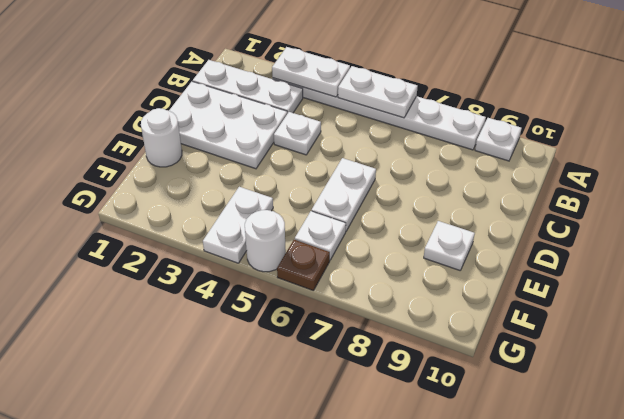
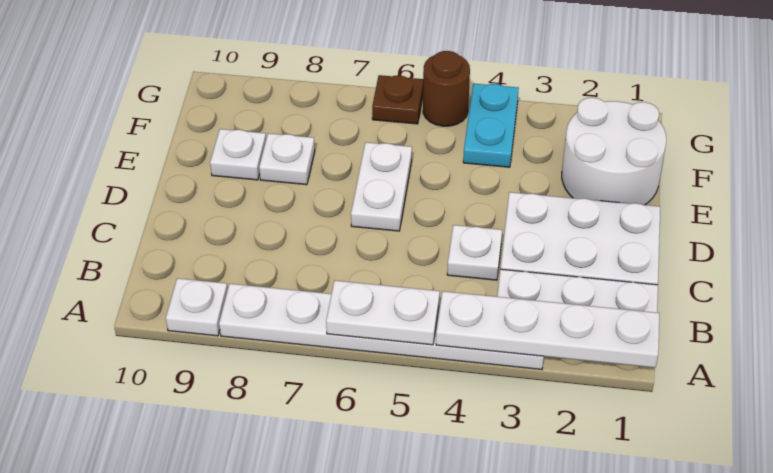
white 1x2 plate [272,47,350,97] -> white 1x4 plate [436,291,660,368]
white 1x1 round brick [141,108,182,167] -> white 2x2 round brick [562,98,666,205]
white 1x2 plate [203,187,273,263] -> cyan 1x2 plate [463,84,519,167]
white 1x1 plate [295,211,346,260] -> white 1x1 plate moved to [259,133,315,185]
white 1x1 round brick [245,210,286,272] -> brown 1x1 round brick [423,51,470,126]

